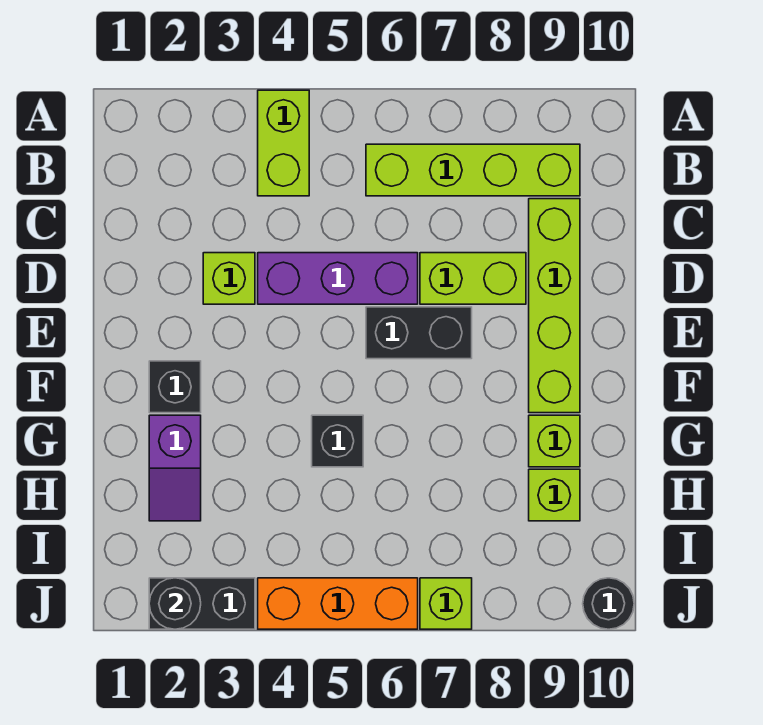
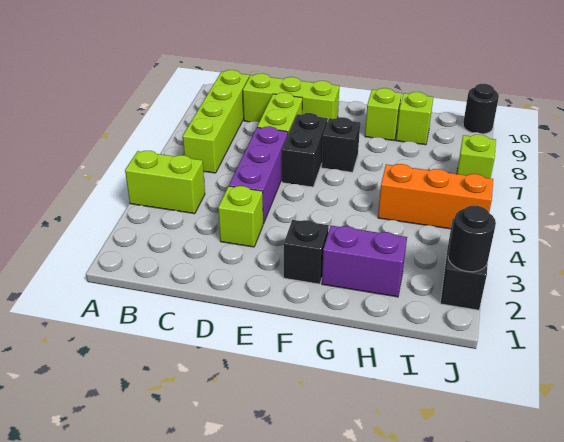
lime 1x4 brick [529,199,580,413] -> lime 1x3 brick [243,73,339,122]
purple 1x2 slope [149,415,201,521] -> purple 1x2 brick [322,226,407,297]
black 1x1 brick [312,415,363,467] -> black 1x1 brick moved to [322,117,360,172]
orange 1x3 brick [258,578,418,629] -> orange 1x3 brick turned to [378,164,493,229]

